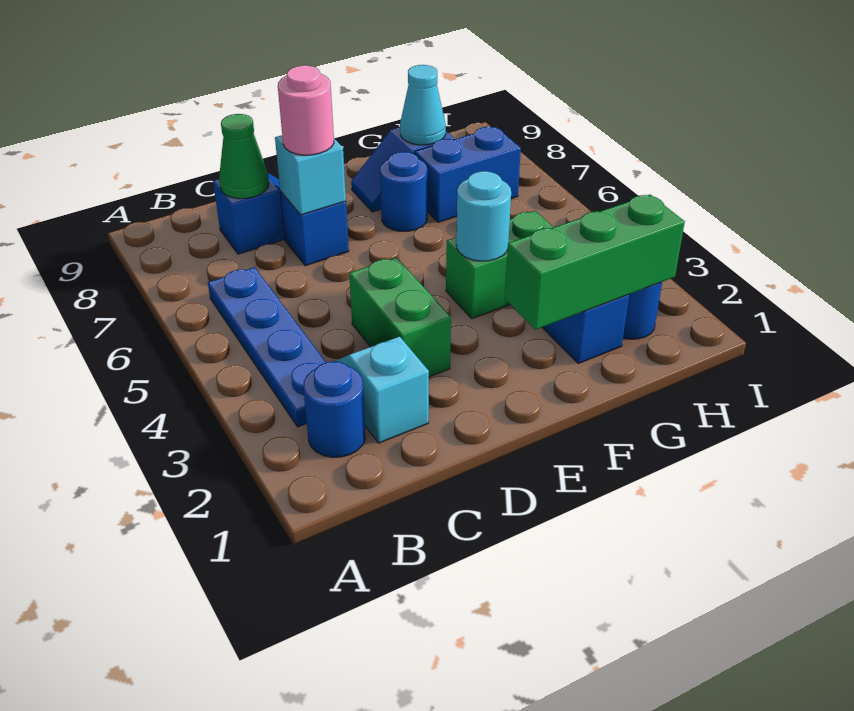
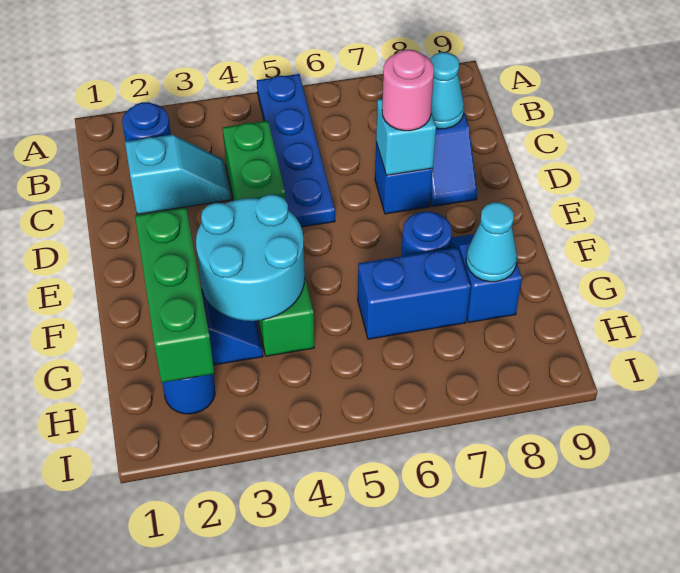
blue 1x4 plate [208,267,326,427] -> blue 1x4 plate turned to [257,74,335,227]
green 1x1 cone [219,114,269,199] -> cyan 1x1 cone [430,52,464,129]
green 1x2 brick [349,257,451,377] -> green 1x2 brick turned to [223,121,285,201]
cyan 1x1 round brick [456,171,511,261] -> cyan 2x2 round brick [196,195,305,321]
blue 1x2 brick [415,127,521,222] -> blue 1x2 brick turned to [358,247,471,339]

